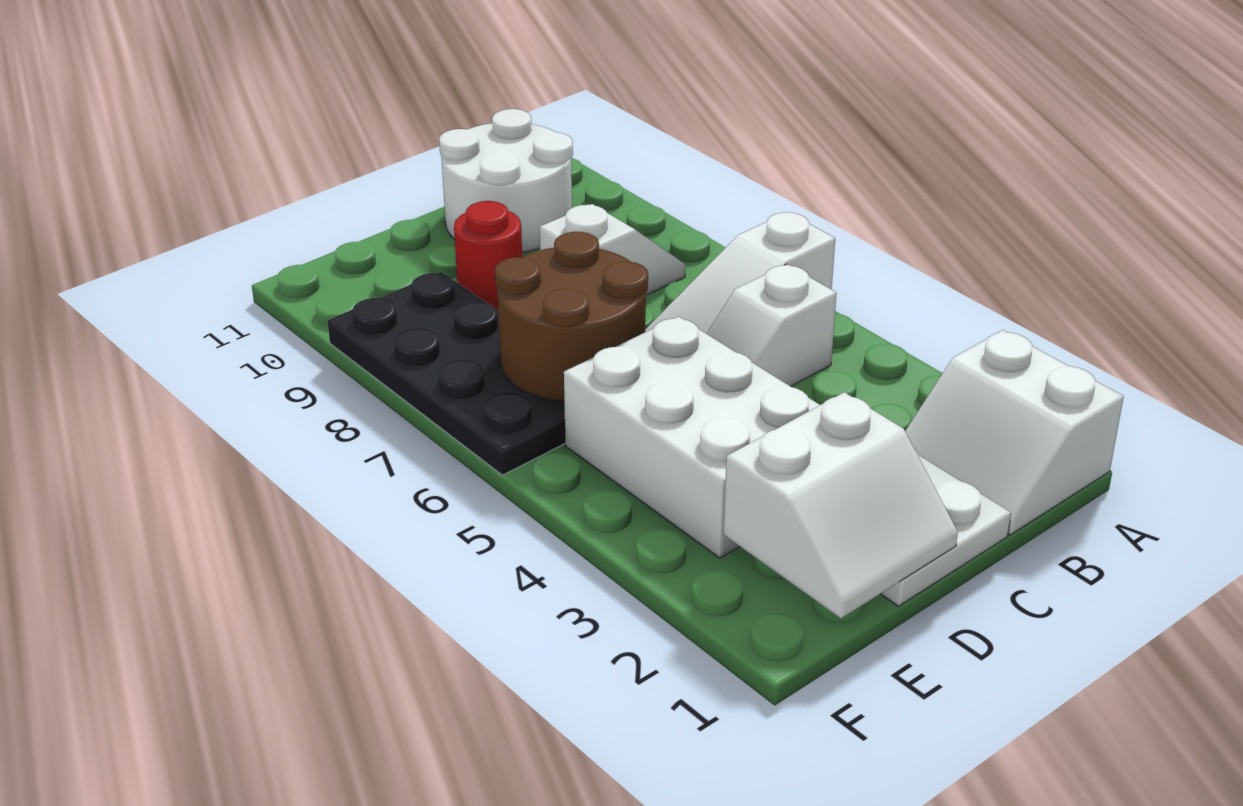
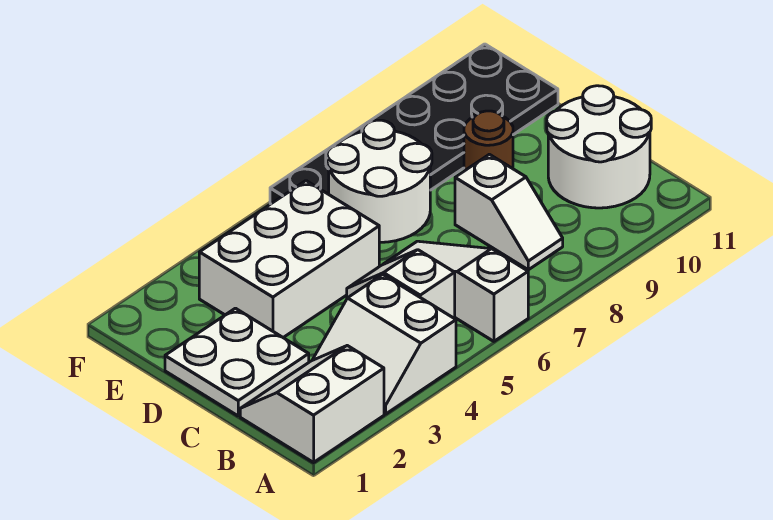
white 2x2 slope [723,392,958,618] -> white 2x2 slope moved to [313,274,456,414]
brown 2x2 round brick [495,232,648,401] -> white 2x2 round brick [327,120,432,242]
red 1x1 round brick [454,201,522,310] -> brown 1x1 round brick [464,111,513,171]
black 2x4 plate [328,272,565,475] -> black 2x6 plate [270,44,558,204]

